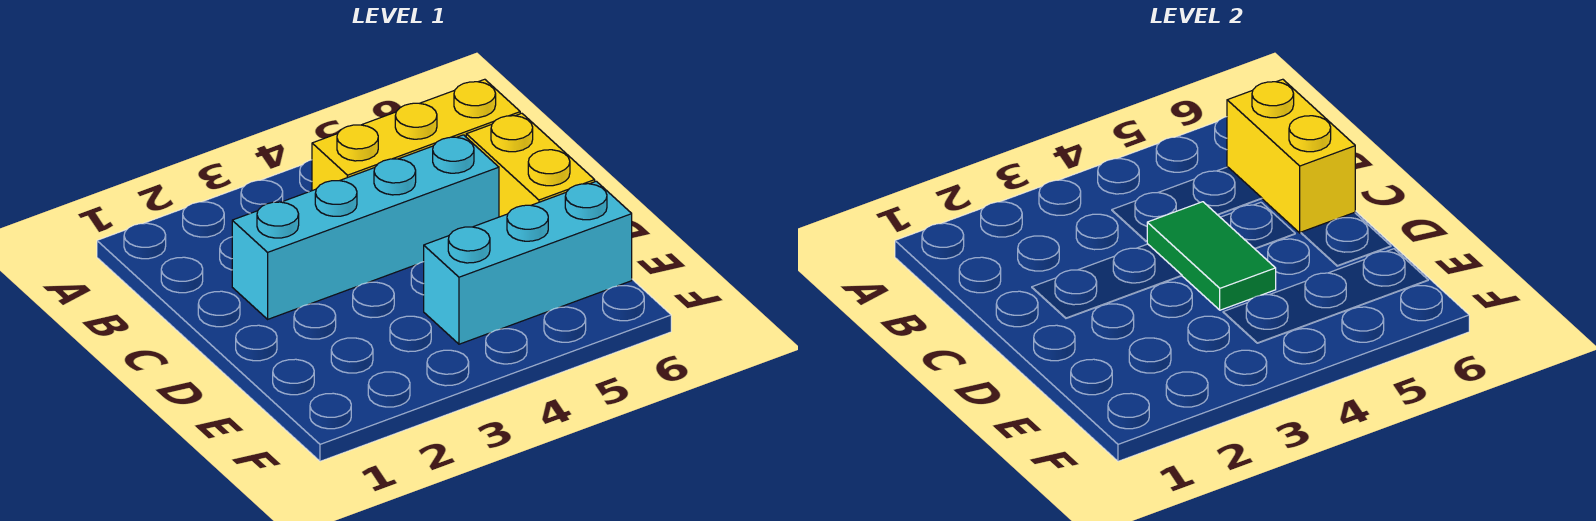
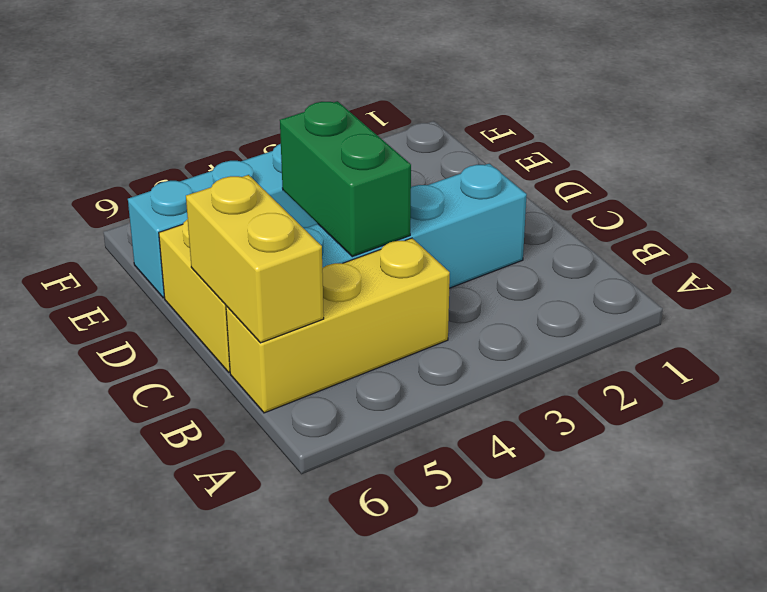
green 1x2 tile [1147,202,1276,310] -> green 1x2 brick [280,101,411,257]

